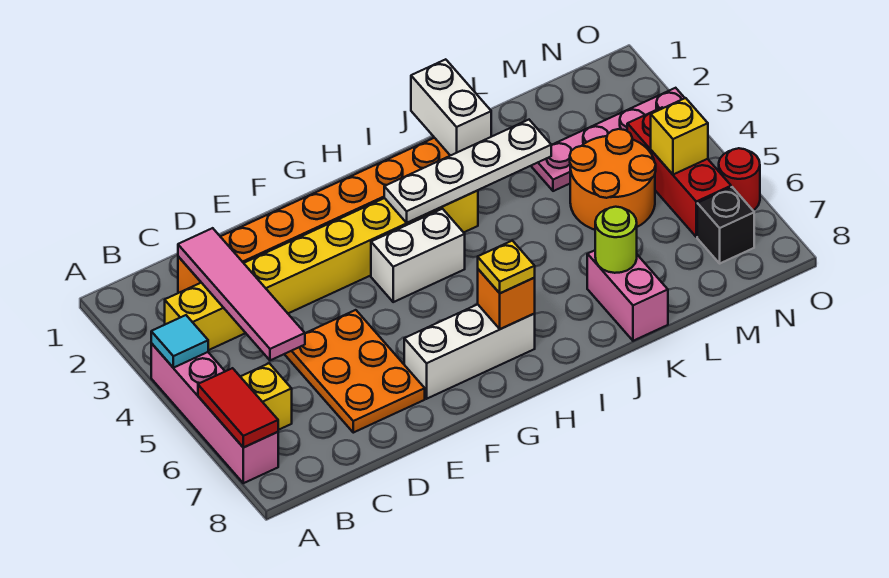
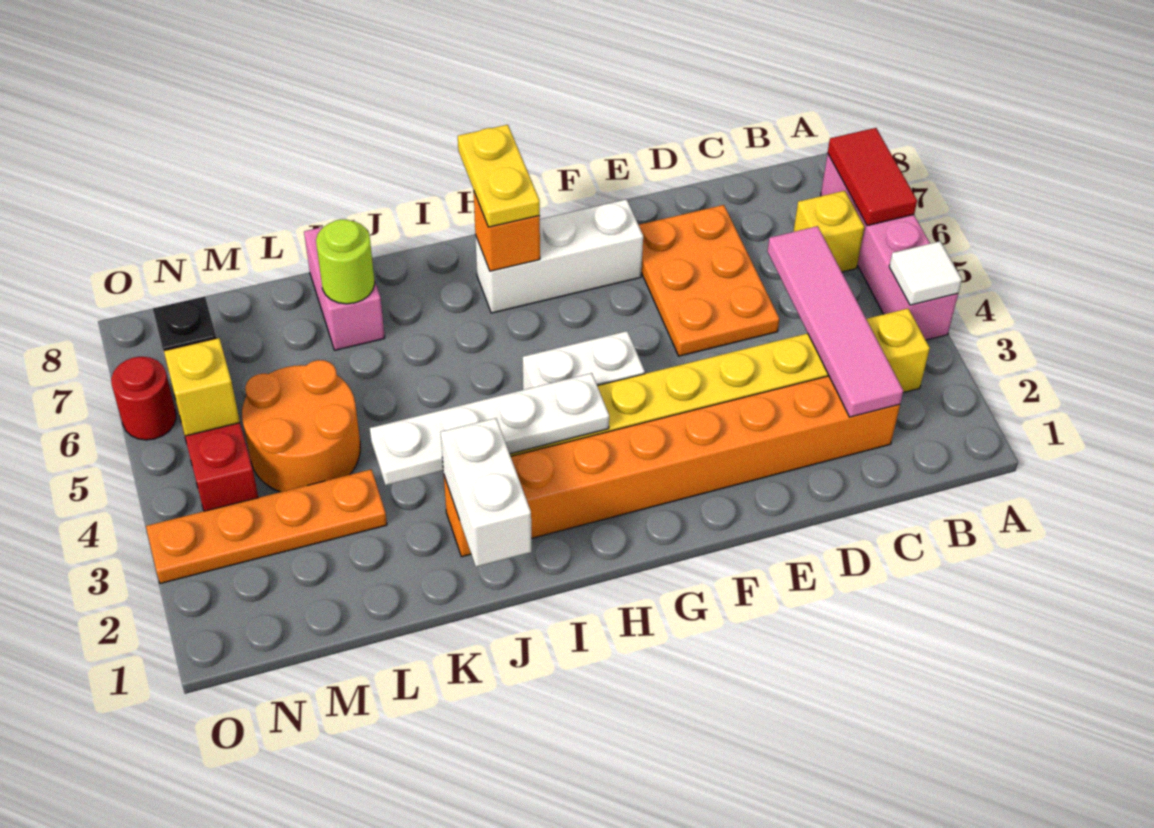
cyan 1x1 tile [151,315,208,368] -> white 1x1 tile [889,241,962,305]
yellow 1x1 plate [478,241,535,293] -> yellow 1x2 plate [458,125,540,227]
pink 1x4 plate [531,88,684,191] -> orange 1x4 plate [146,469,387,584]

